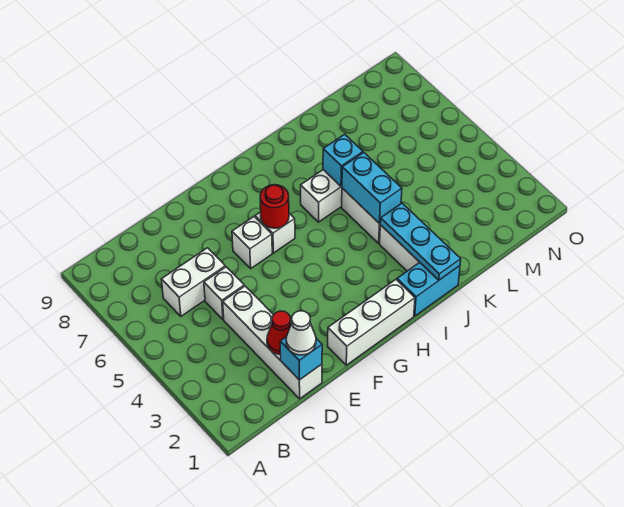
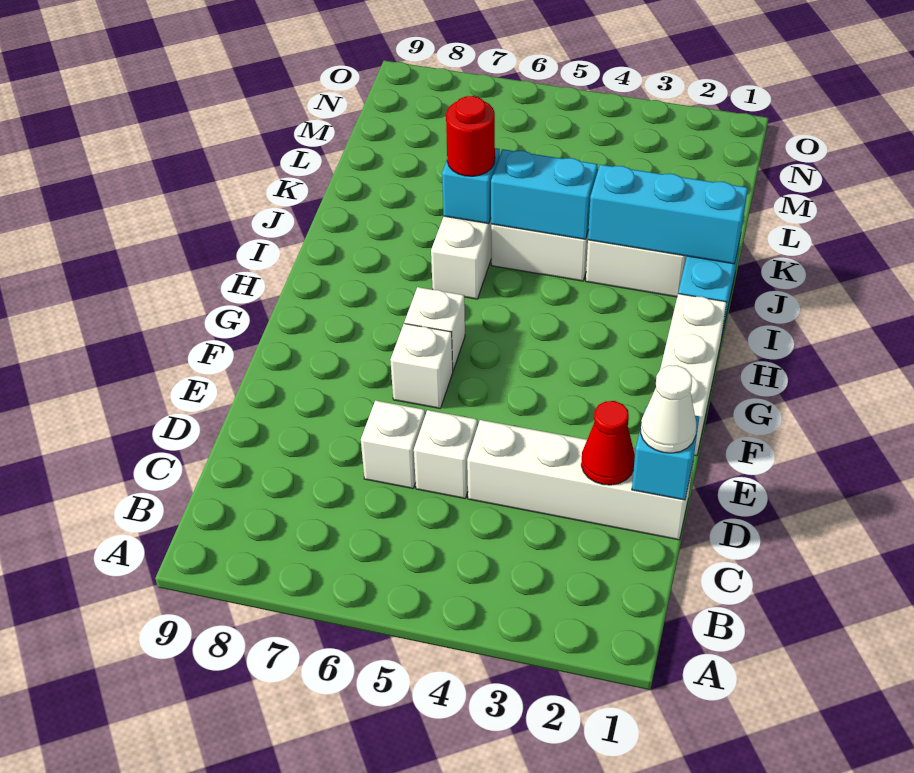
white 1x2 brick [161,248,225,316] -> white 1x1 brick [361,401,425,488]
red 1x1 round brick [260,185,289,228] -> red 1x1 round brick moved to [446,96,495,176]
cyan 1x3 plate [380,203,461,280] -> cyan 1x3 brick [588,165,748,264]

